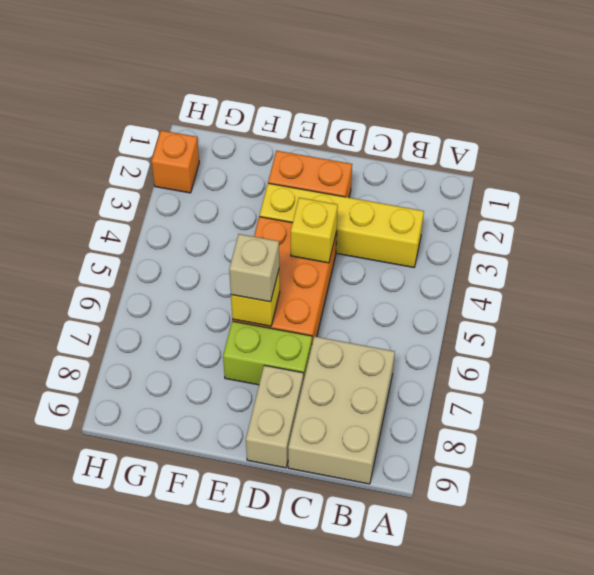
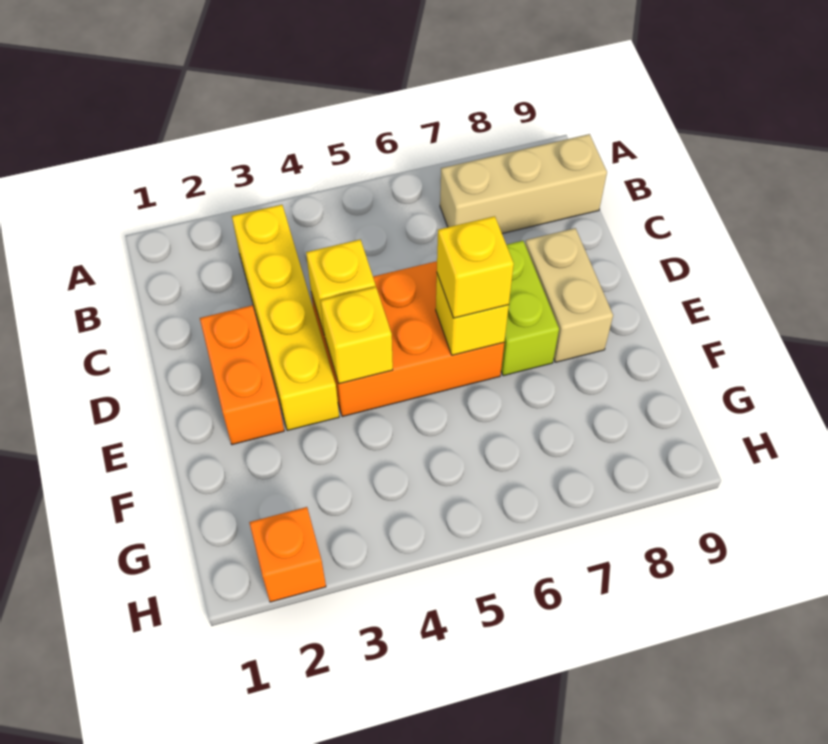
tan 2x3 brick [288,336,395,484] -> tan 1x3 brick [440,134,607,234]
tan 1x2 brick [246,365,303,468] -> tan 1x2 brick turned to [525,228,613,362]
none -> yellow 1x1 brick [321,287,393,384]
tan 1x1 brick [229,234,279,302] -> yellow 1x1 brick [437,216,514,318]

